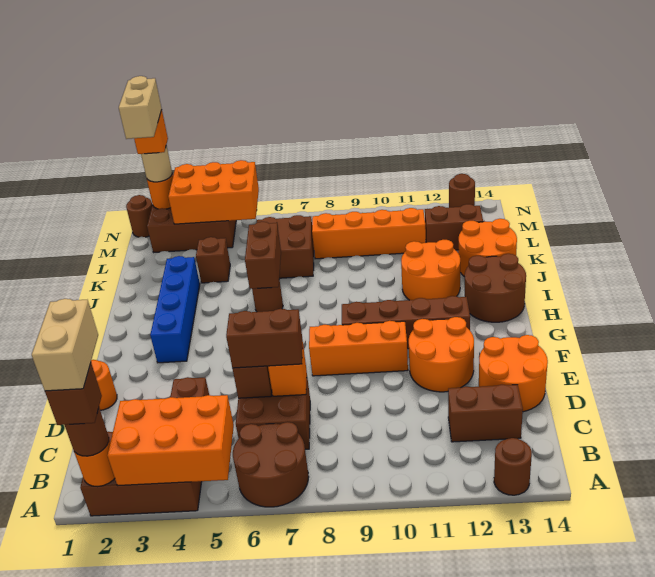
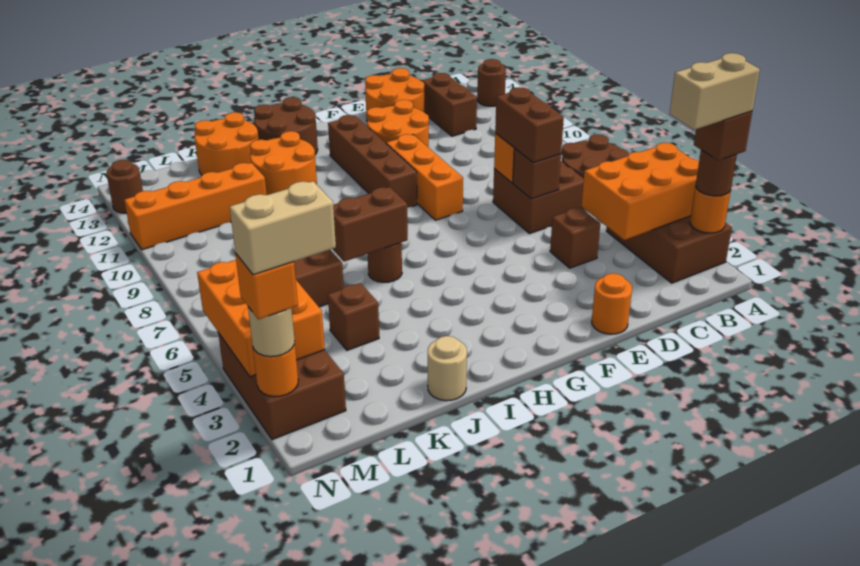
orange 2x3 brick [107,395,234,486] -> orange 2x3 brick turned to [582,143,699,240]
blue 1x4 brick [150,256,200,363] -> none
none -> tan 1x1 round brick [428,336,467,401]
orange 1x4 brick [312,208,426,259] -> orange 1x4 brick turned to [124,163,266,250]
brown 1x2 brick [425,204,483,250] -> none
brown 1x1 round brick [126,195,152,237] -> none

